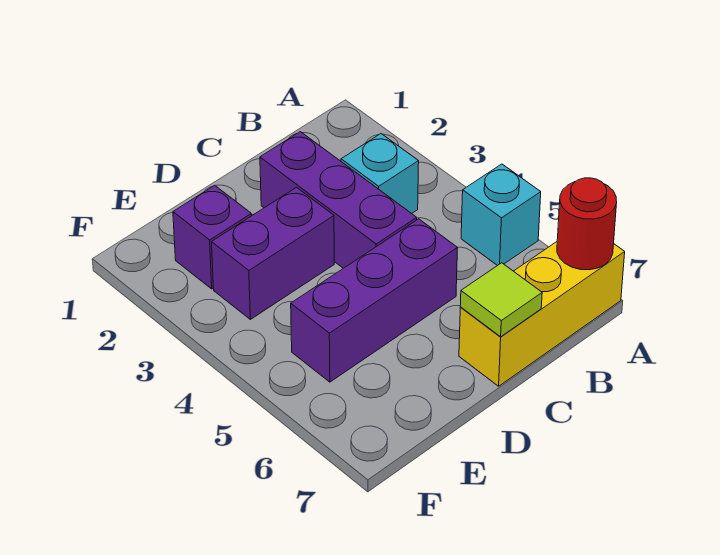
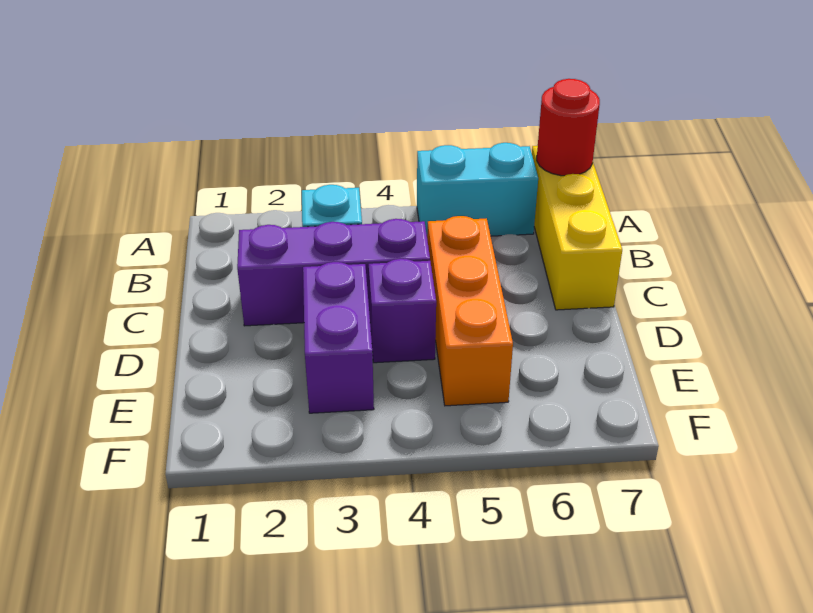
cyan 1x1 brick [461,164,541,266] -> cyan 1x2 brick [417,143,538,236]
purple 1x3 brick [291,219,458,382] -> orange 1x3 brick [427,216,513,406]
lime 1x1 tile [460,263,542,337] -> none
purple 1x1 brick [173,185,252,289] -> purple 1x1 brick moved to [369,259,436,363]

